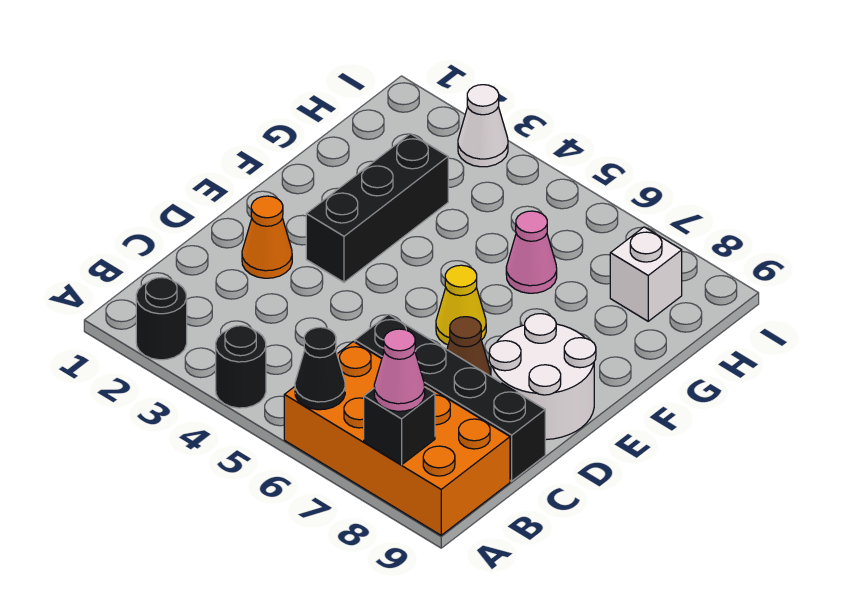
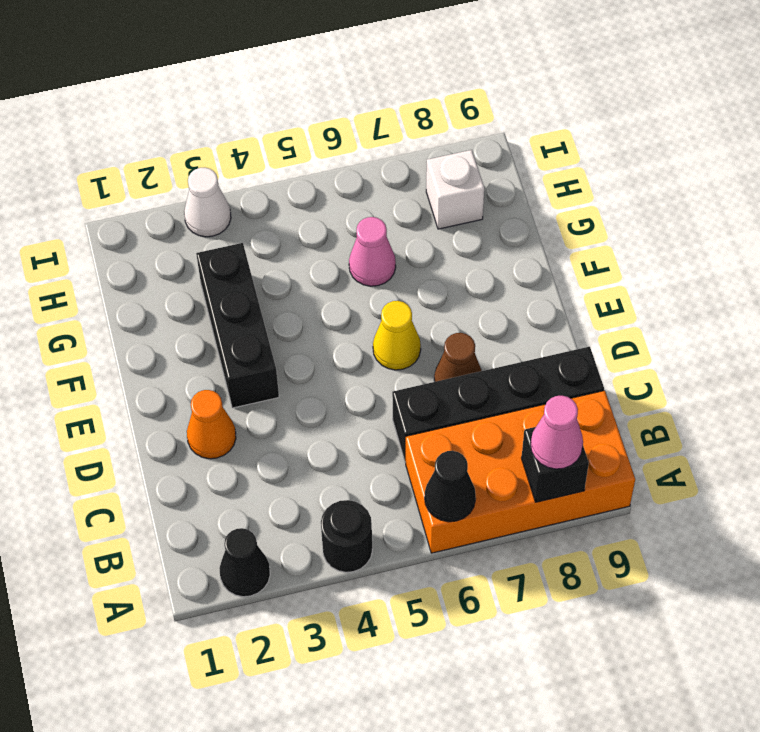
black 1x1 round brick [136,277,187,360] -> black 1x1 cone [220,528,270,597]
white 2x2 round brick [489,314,596,440] -> none

